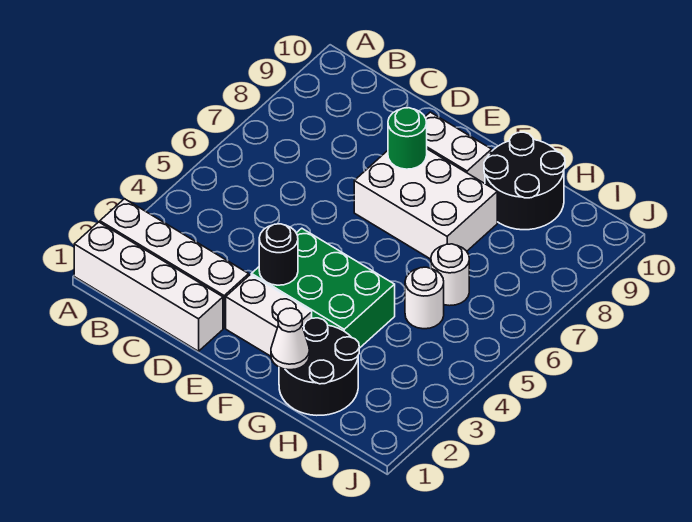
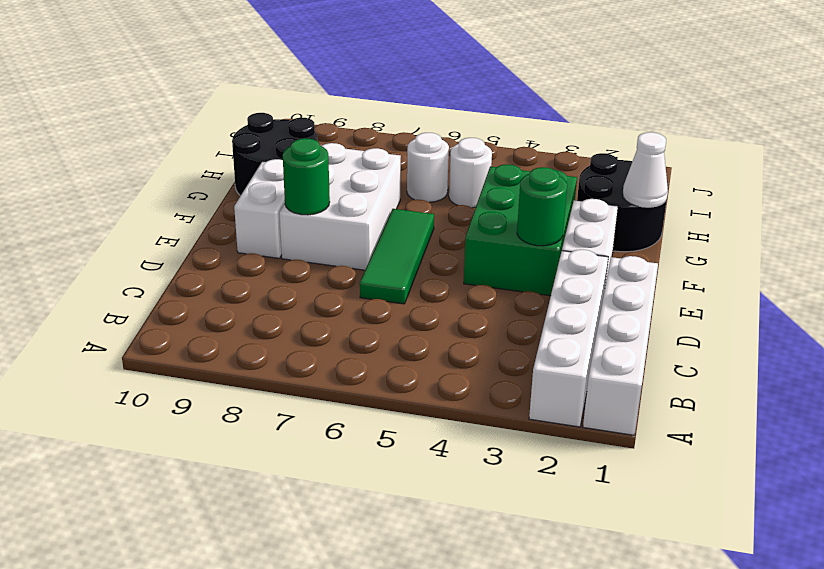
none -> green 1x3 tile [360,209,434,304]
black 1x1 round brick [259,224,298,285] -> green 1x1 round brick [517,167,567,246]

